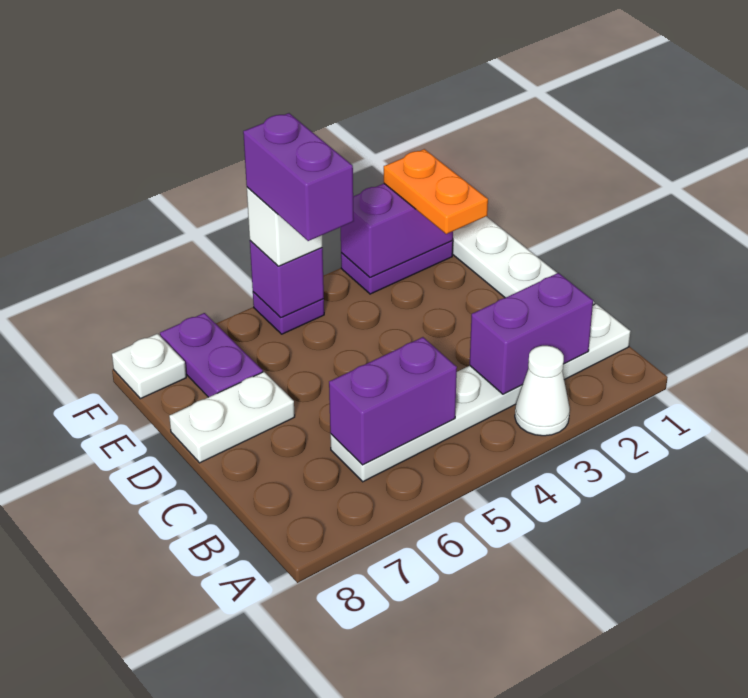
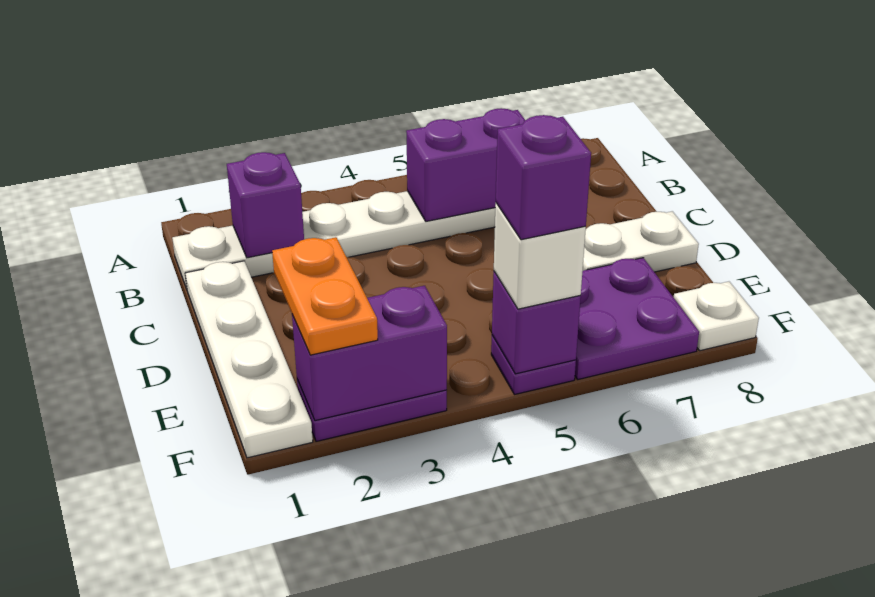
white 1x1 cone [515,346,570,436] -> none
purple 1x2 brick [470,273,593,394] -> purple 1x1 brick [227,152,304,258]
purple 1x2 brick [243,113,354,241] -> purple 1x1 brick [496,115,591,240]
purple 1x2 plate [160,313,263,397] -> purple 2x2 plate [575,258,699,380]

